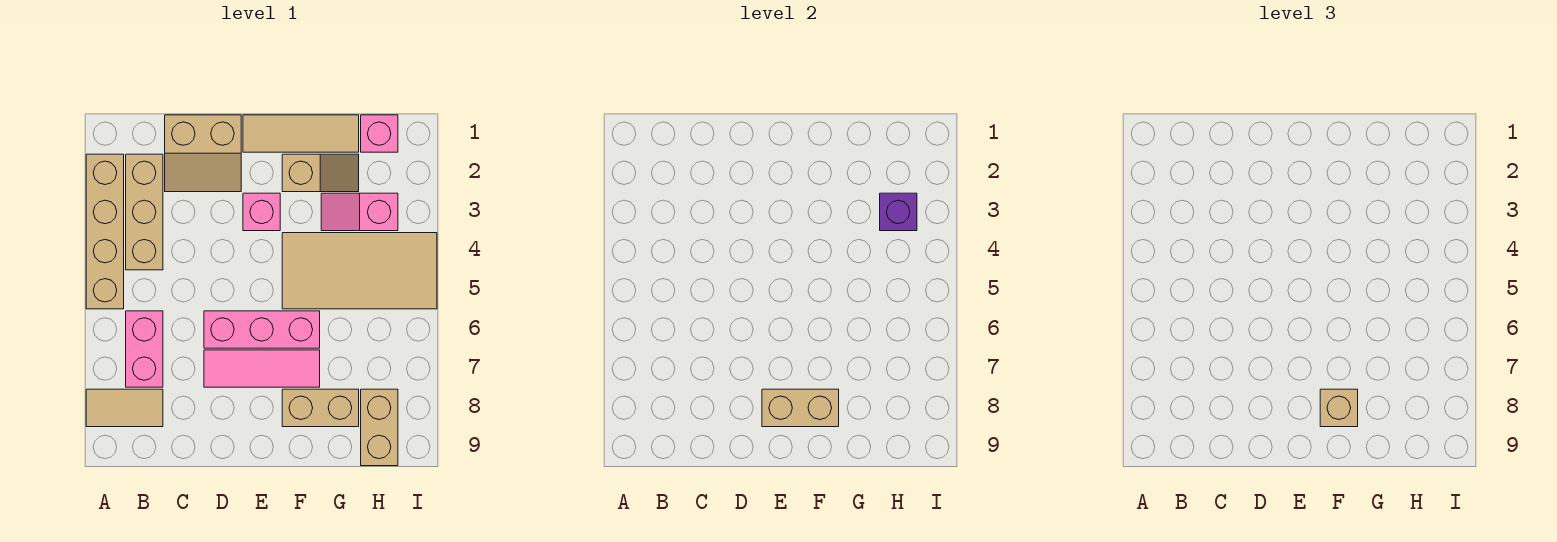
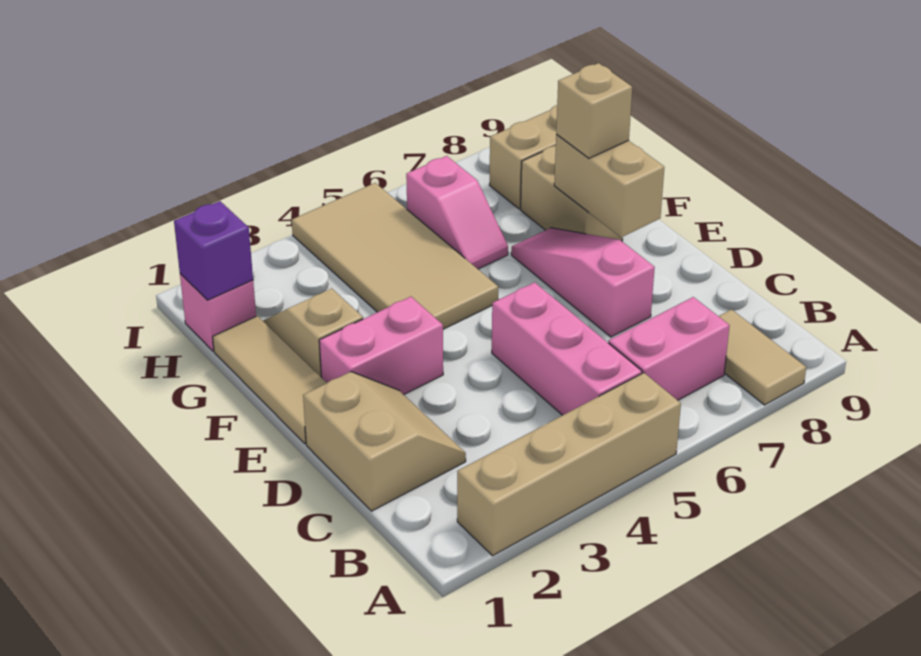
tan 1x3 brick [126,154,163,270] -> none
pink 1x3 brick [204,311,320,348] -> pink 1x3 brick moved to [492,282,642,415]
pink 1x3 tile [204,350,320,387] -> pink 1x3 slope [511,228,655,337]
pink 1x1 brick [243,193,280,231] -> pink 1x2 brick [319,297,443,395]
pink 1x2 slope [321,193,398,231] -> pink 1x2 slope moved to [406,156,508,269]
purple 1x1 brick [880,193,917,231] -> purple 1x1 brick moved to [174,201,253,300]

